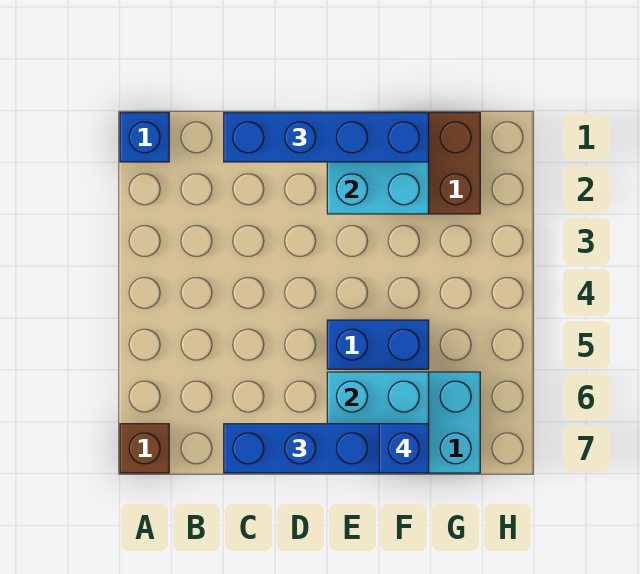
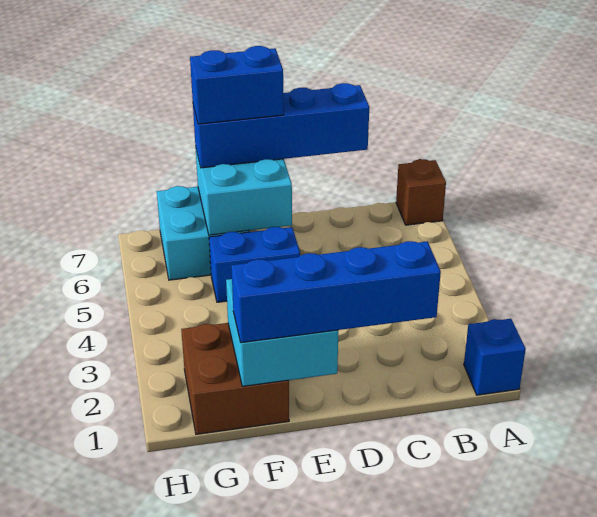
blue 1x1 brick [379,424,429,473] -> blue 1x2 brick [190,46,284,124]

